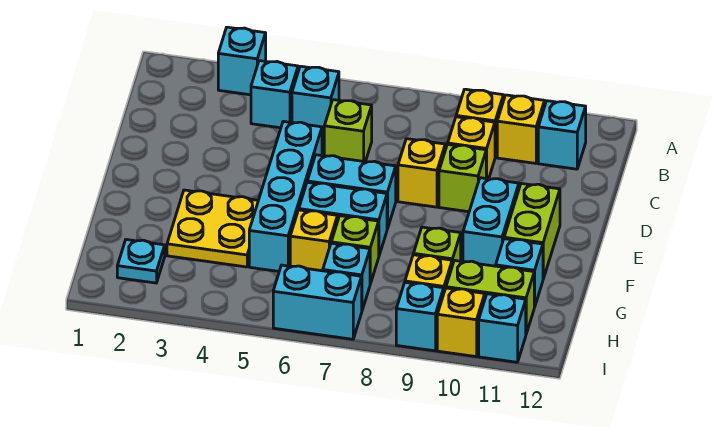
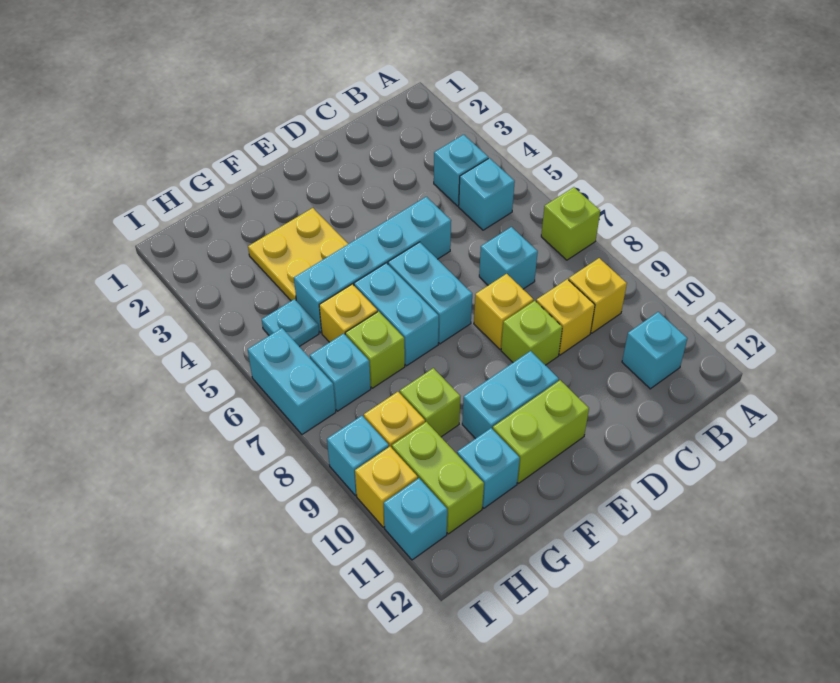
cyan 1x1 brick [218,27,266,95] -> cyan 1x1 brick moved to [479,227,538,289]
yellow 1x1 brick [497,95,545,163] -> none
lime 1x1 brick [324,100,372,162] -> lime 1x1 brick moved to [541,187,600,260]
cyan 1x1 plate [117,240,165,283] -> cyan 1x1 plate moved to [262,299,319,347]

